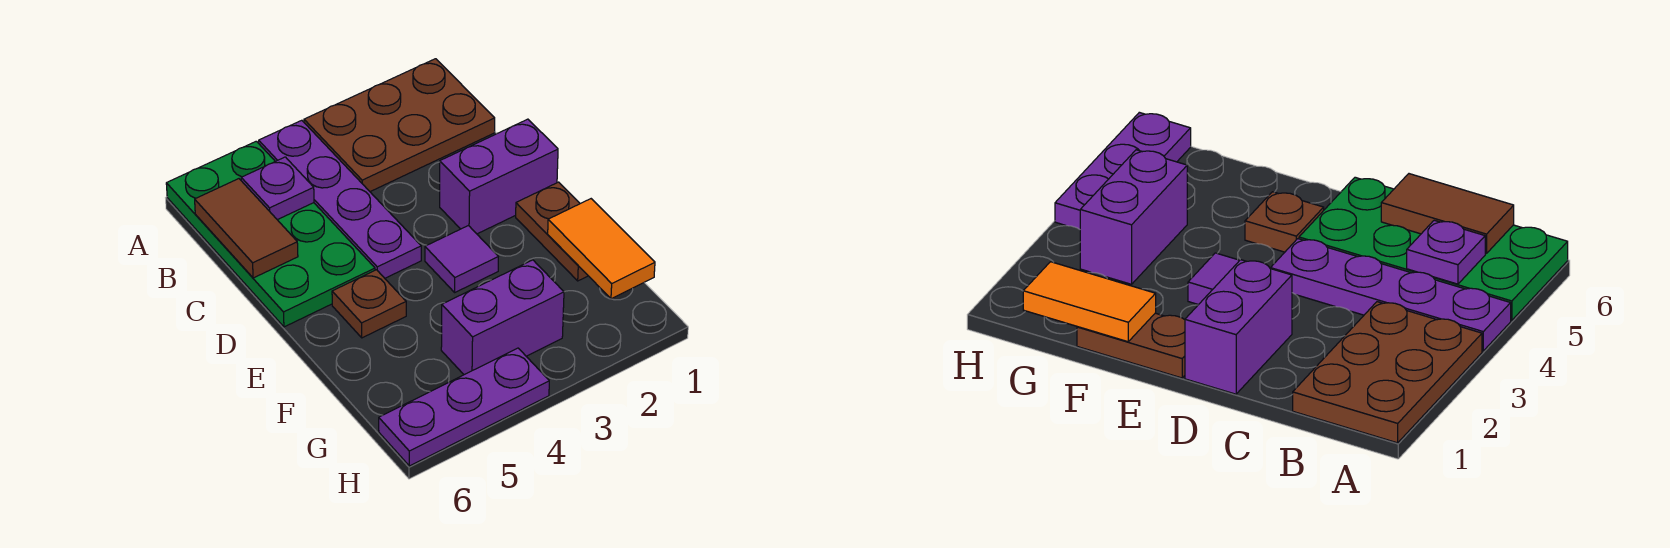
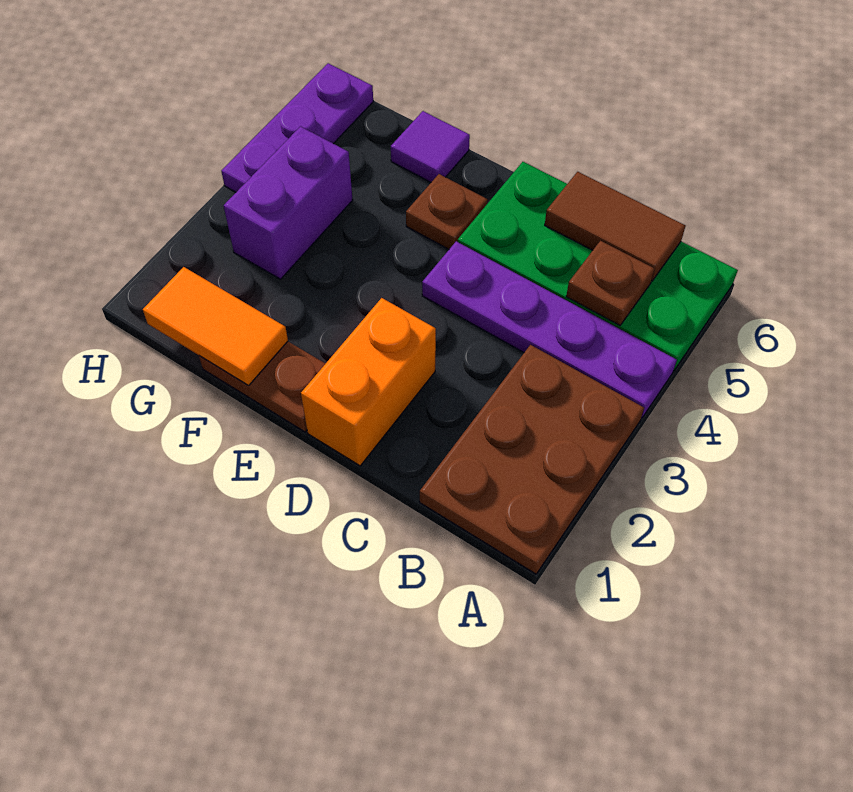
purple 1x1 plate [241,157,314,220] -> brown 1x1 plate [566,241,654,325]
purple 1x2 brick [440,119,558,234] -> orange 1x2 brick [301,298,436,466]
purple 1x1 tile [425,226,498,292] -> purple 1x1 tile moved to [391,111,470,182]

